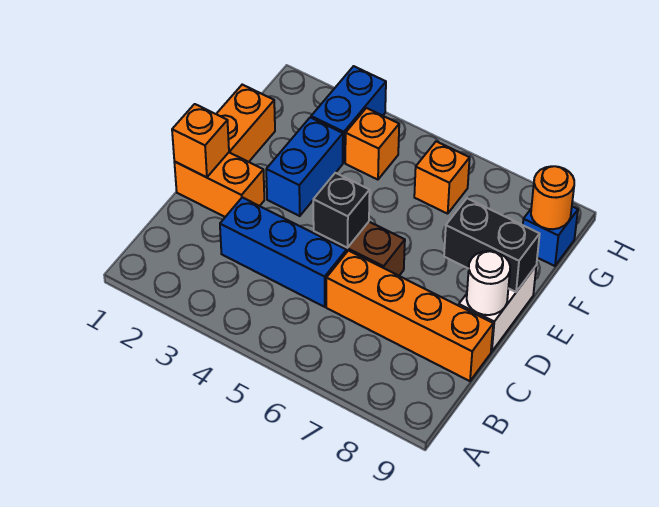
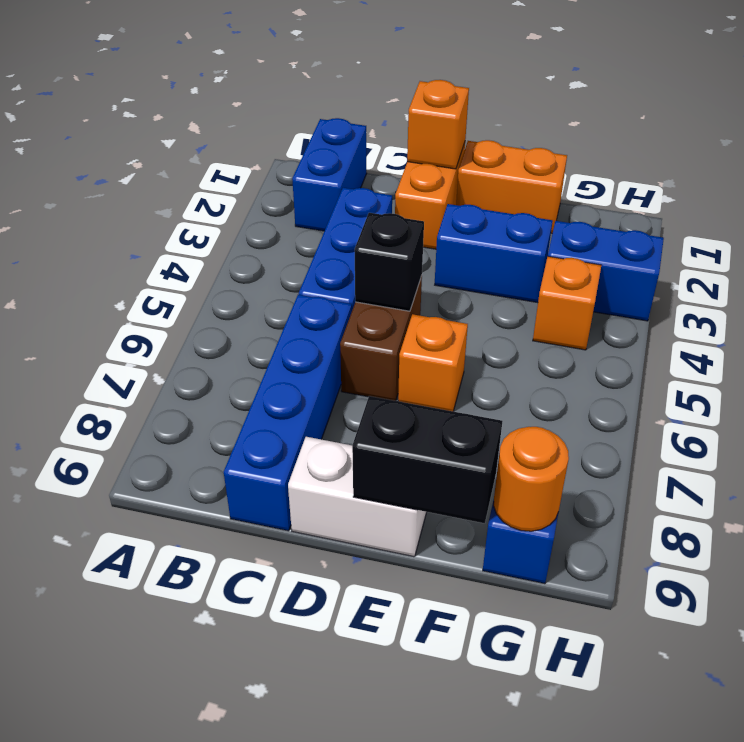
none -> blue 1x2 brick [292,118,367,231]
orange 1x4 brick [326,251,493,381] -> blue 1x4 brick [224,295,352,531]
white 1x1 round brick [467,251,510,315] -> none
black 1x2 brick [444,198,540,292] -> black 1x2 brick turned to [352,396,502,523]
orange 1x1 brick [414,141,470,214] -> orange 1x1 brick moved to [398,314,468,411]

